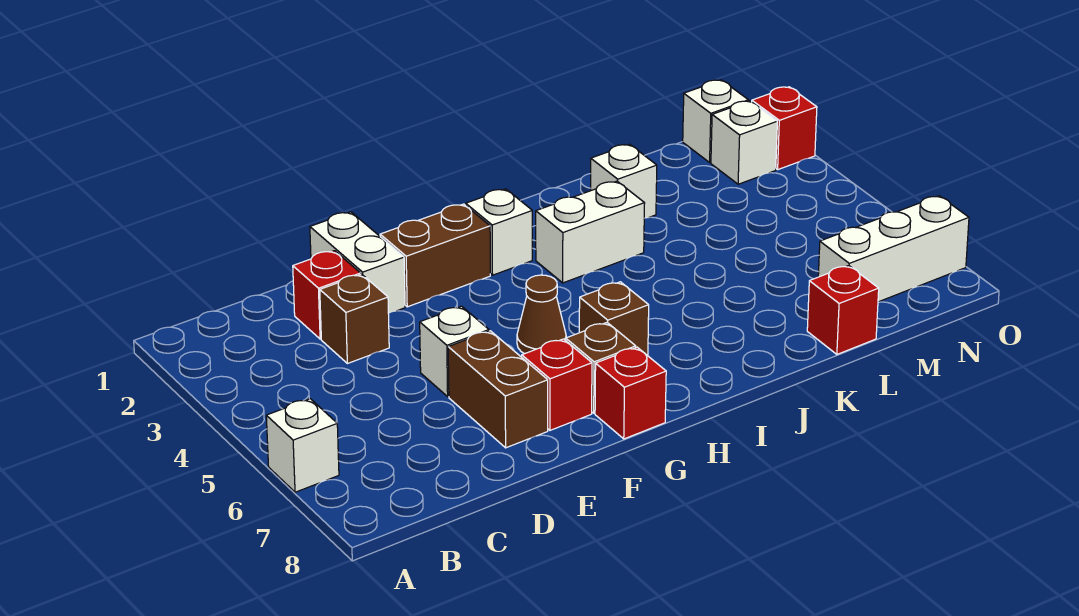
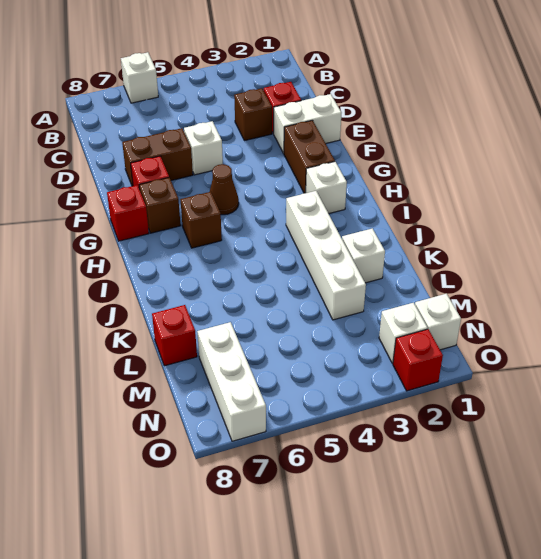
white 1x2 brick [536,181,645,283] -> white 1x4 brick [286,191,366,320]

